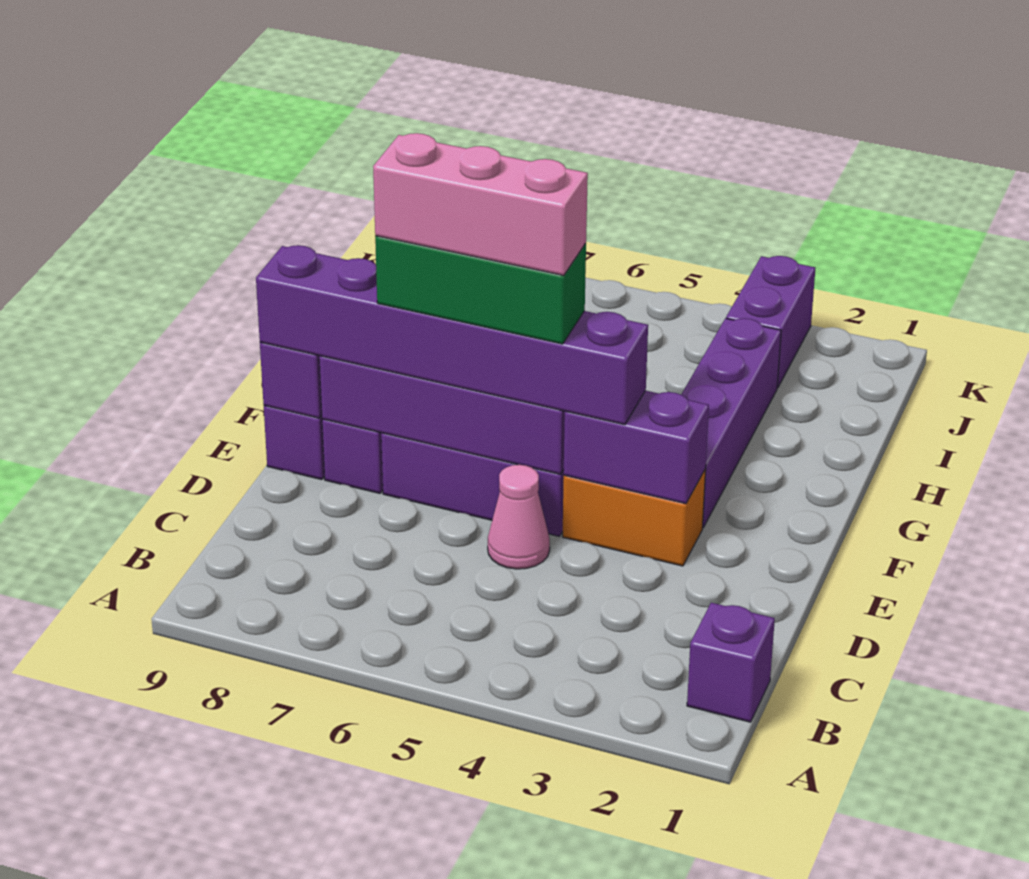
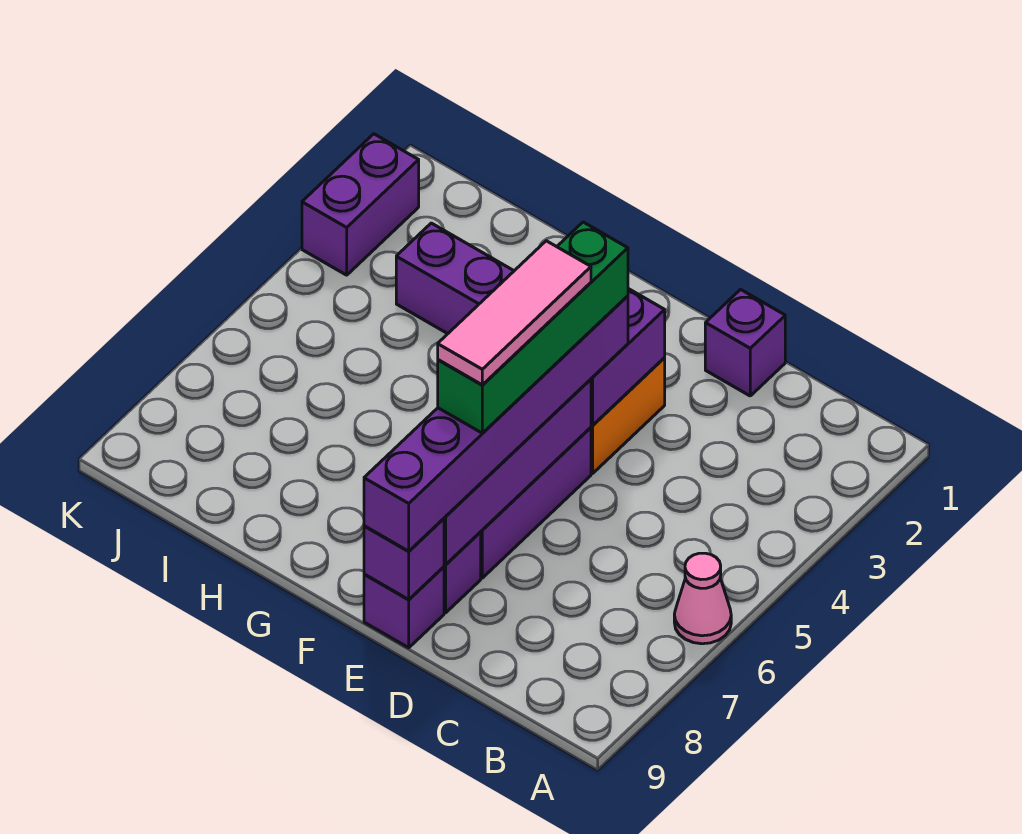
purple 1x1 brick [687,603,775,722] -> purple 1x1 brick moved to [705,290,785,396]
pink 1x1 cone [488,465,550,569] -> pink 1x1 cone moved to [674,553,731,644]
green 1x3 brick [375,236,586,344] -> green 1x4 brick [438,222,628,433]
pink 1x3 brick [373,133,588,275] -> pink 1x3 tile [438,241,591,385]
purple 1x2 brick [726,256,815,388] -> purple 1x2 brick turned to [302,134,419,275]

